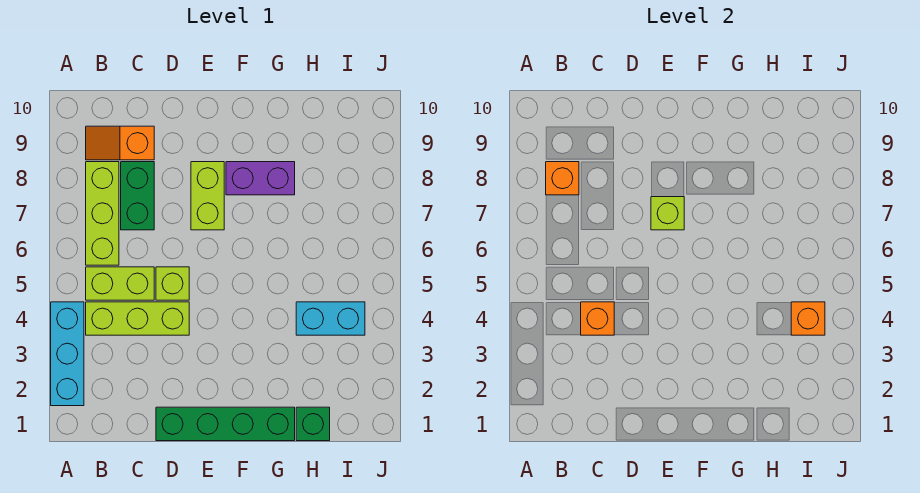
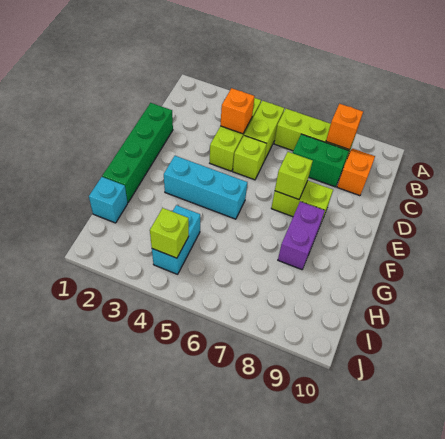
cyan 1x3 brick [51,302,84,406] -> cyan 1x3 brick moved to [164,156,247,219]
green 1x1 brick [296,407,330,441] -> cyan 1x1 brick [89,177,128,223]
orange 1x1 brick [791,302,825,335] -> lime 1x1 brick [150,208,189,258]

